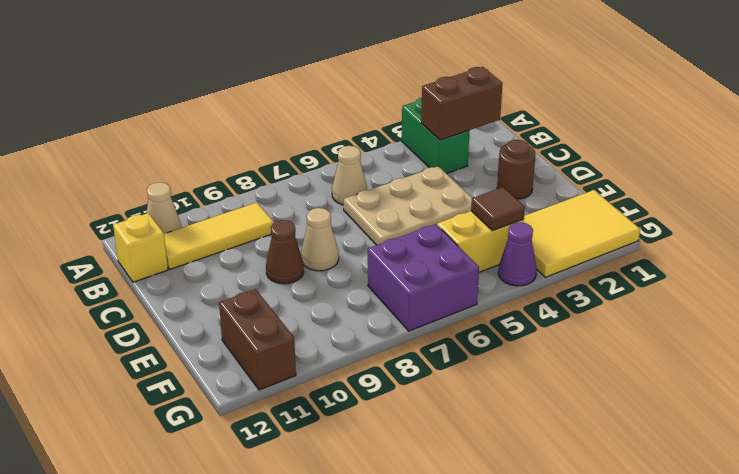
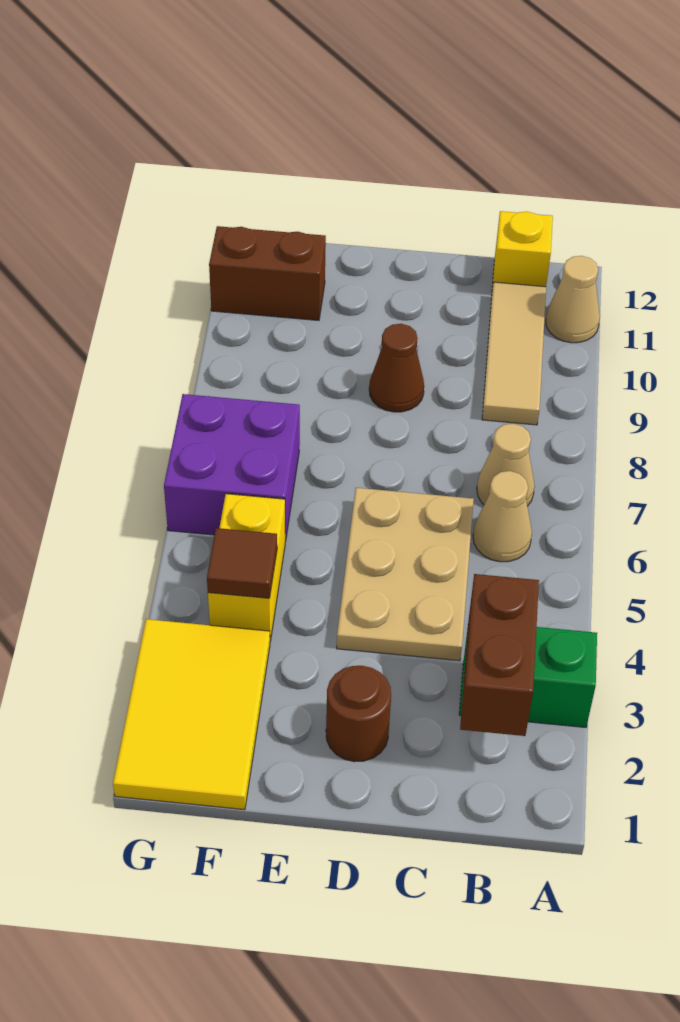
yellow 1x3 tile [164,203,274,269] -> tan 1x3 tile [482,282,546,425]
tan 1x1 cone [301,208,339,271] -> tan 1x1 cone moved to [477,424,535,506]
purple 1x1 cone [498,222,537,286] -> none

